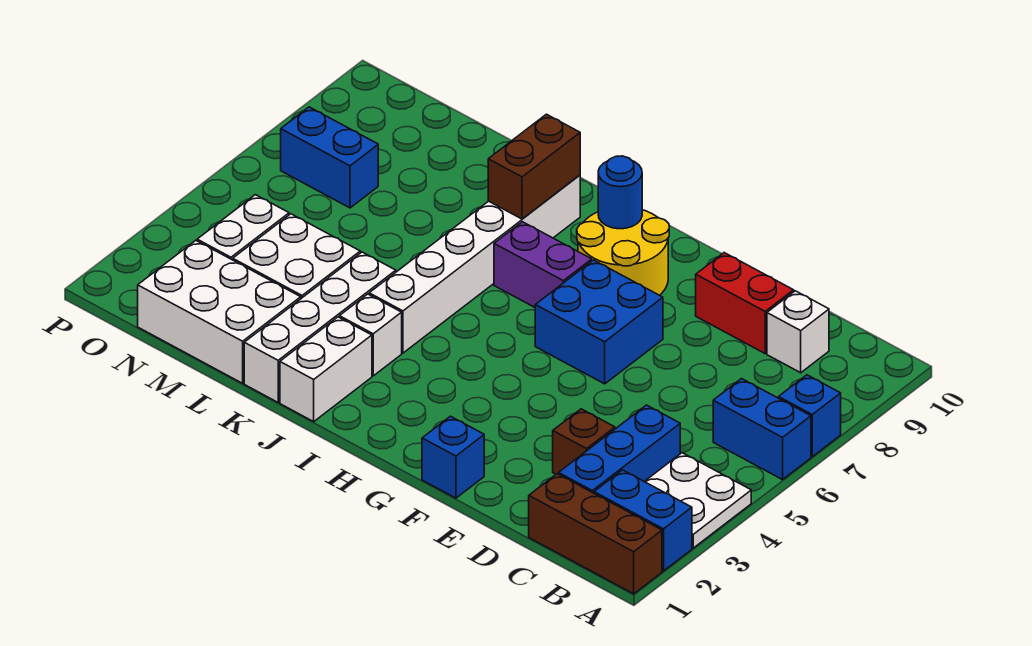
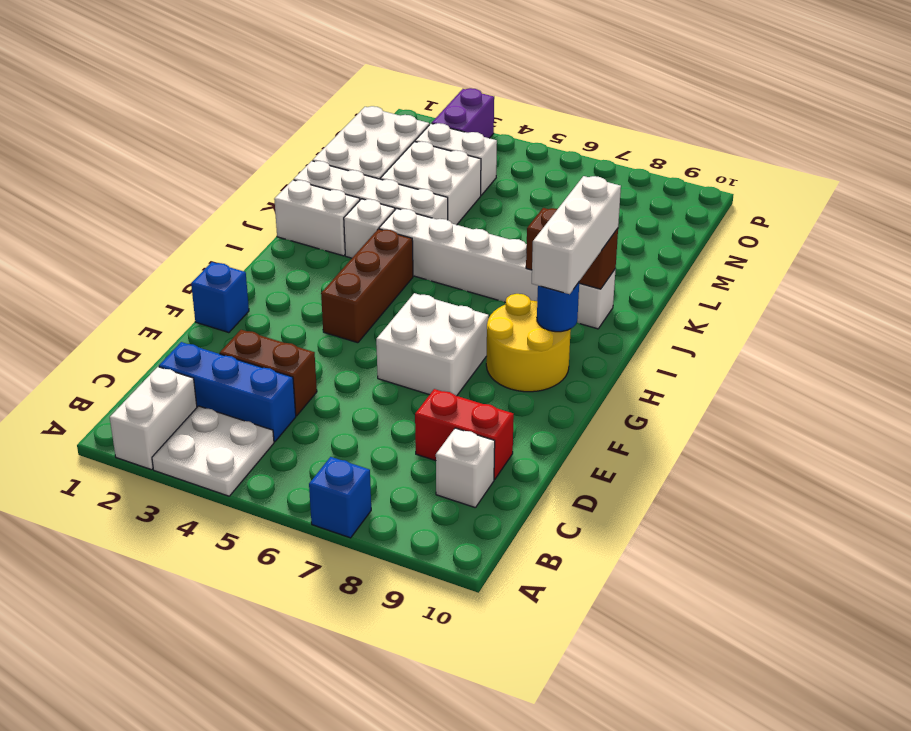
brown 1x3 brick [529,474,662,594] -> brown 1x3 brick moved to [321,229,413,343]
blue 1x2 brick [594,470,692,571] -> white 1x2 brick [110,367,197,470]
blue 1x2 brick [713,379,811,480] -> none
brown 1x1 brick [553,409,615,474] -> brown 1x2 brick [220,330,317,416]
red 1x2 brick [696,253,794,353] -> red 1x2 brick turned to [415,389,514,480]
blue 2x2 brick [535,260,663,384] -> white 2x2 brick [376,293,489,396]
purple 1x2 brick [494,222,592,307] -> purple 1x2 brick moved to [432,88,494,138]
none -> white 1x3 brick [532,176,621,294]
blue 1x2 brick [281,107,378,208] -> none

